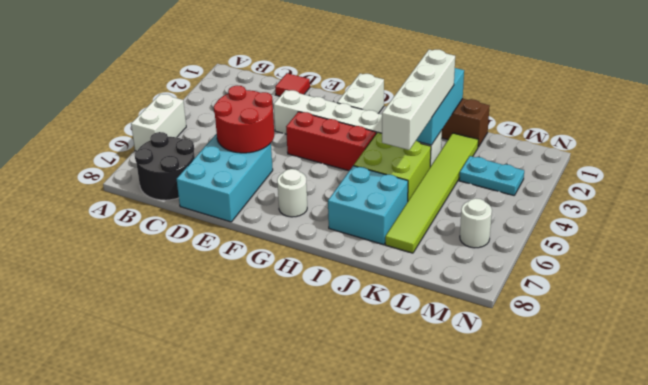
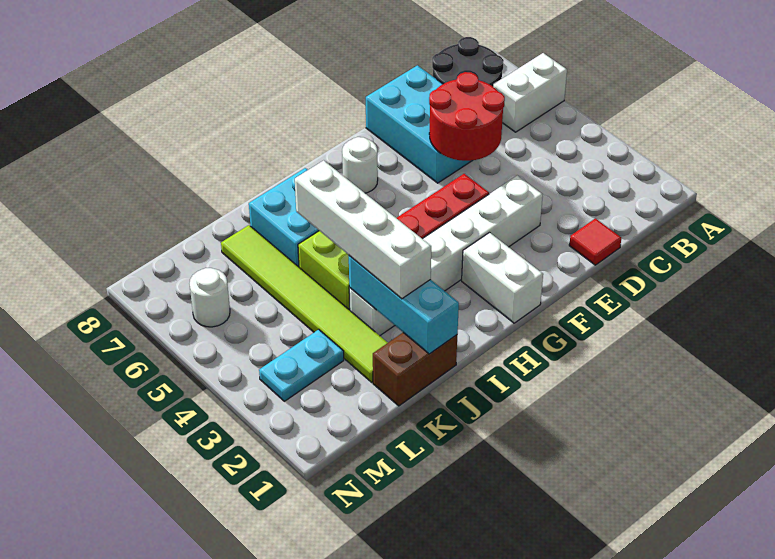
white 1x2 brick [131,94,186,151] -> white 1x2 brick turned to [494,53,567,132]

